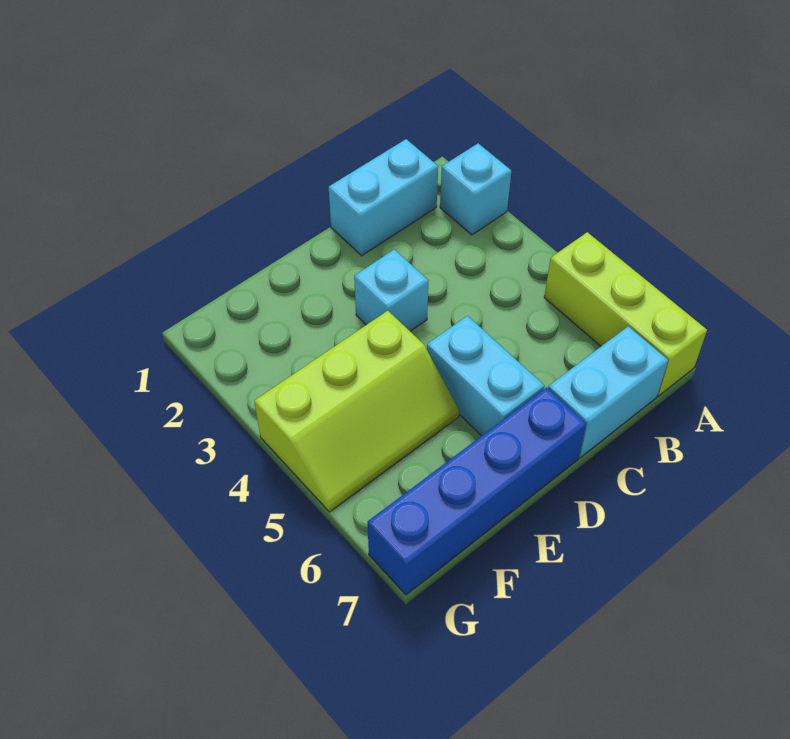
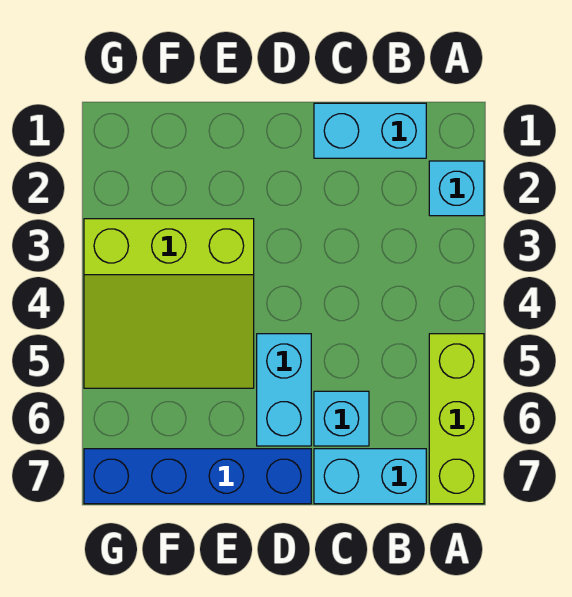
cyan 1x1 brick [354,249,428,331] -> cyan 1x1 brick moved to [314,391,369,446]
lime 2x3 slope [254,311,459,512] -> lime 3x3 slope [84,219,254,388]

